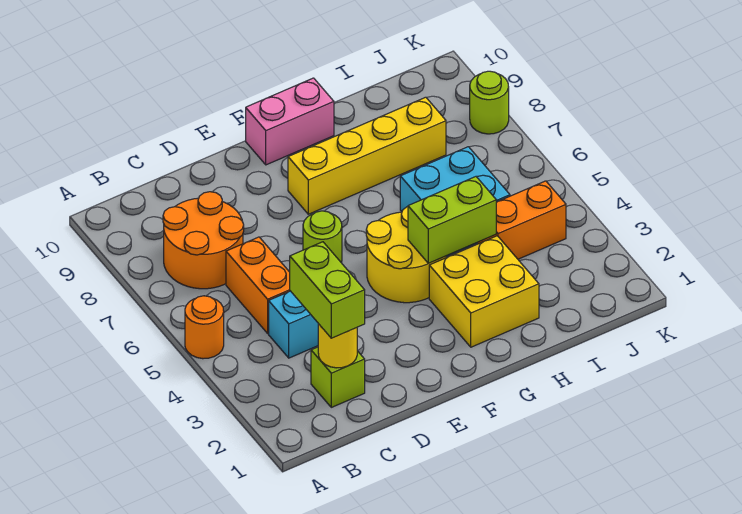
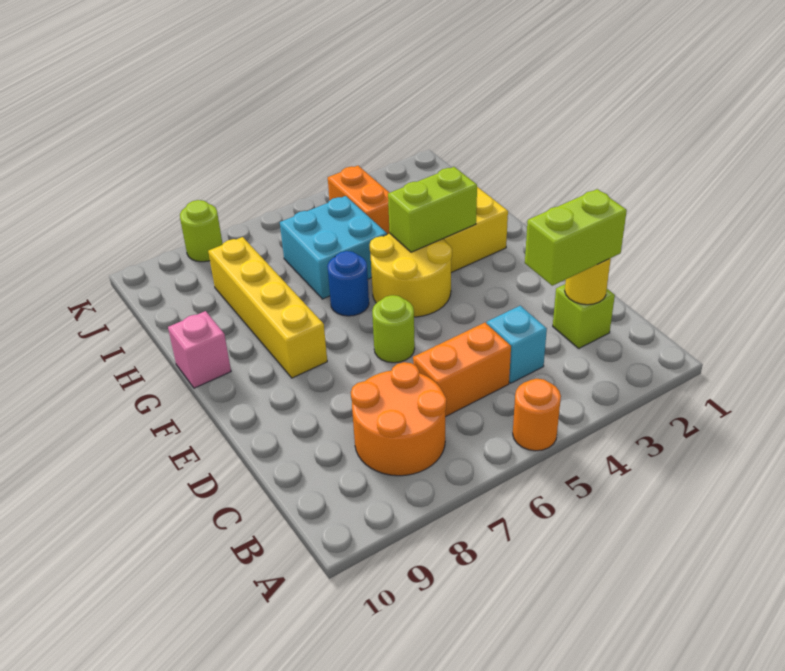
pink 1x2 brick [246,78,334,165] -> pink 1x1 brick [168,311,231,388]
lime 1x2 brick [408,177,496,263] -> lime 1x2 brick turned to [388,167,477,252]
none -> blue 1x1 round brick [327,251,369,316]

